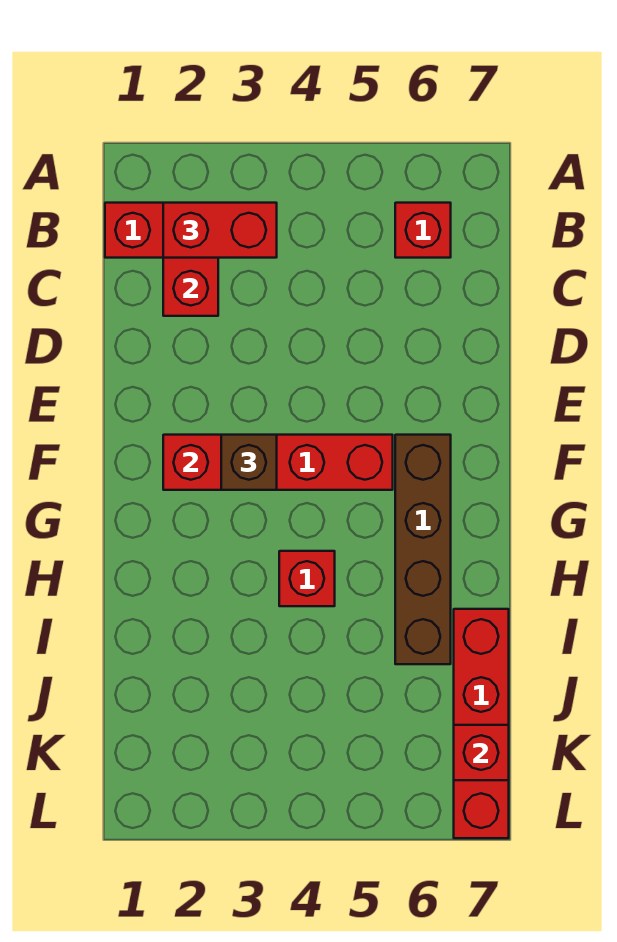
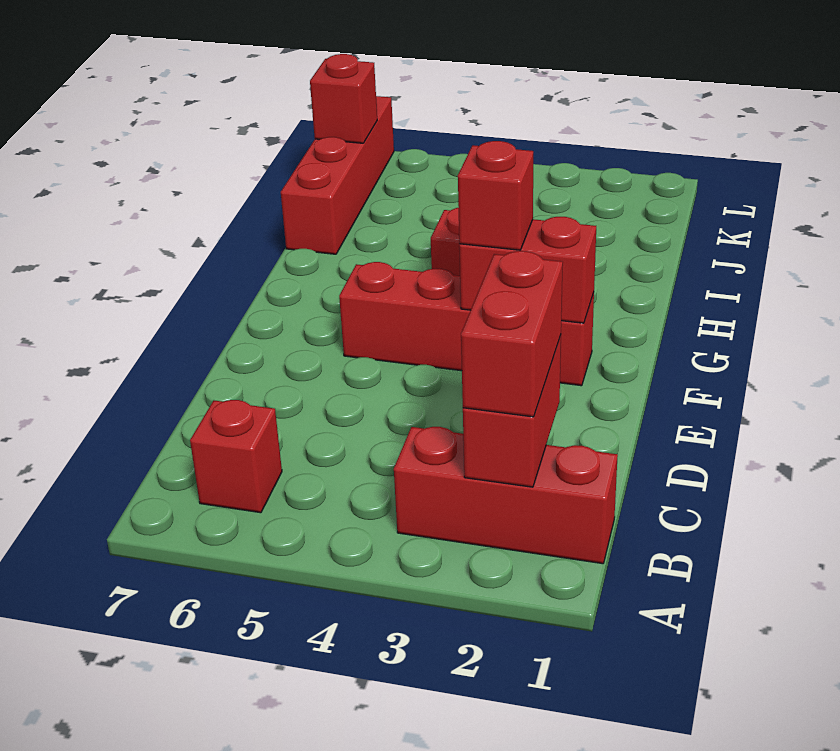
red 1x2 brick [163,203,277,258] -> red 1x2 brick turned to [461,251,563,417]
brown 1x1 brick [221,435,277,490] -> red 1x1 brick [458,141,533,250]
brown 1x4 brick [395,435,451,664] -> none

